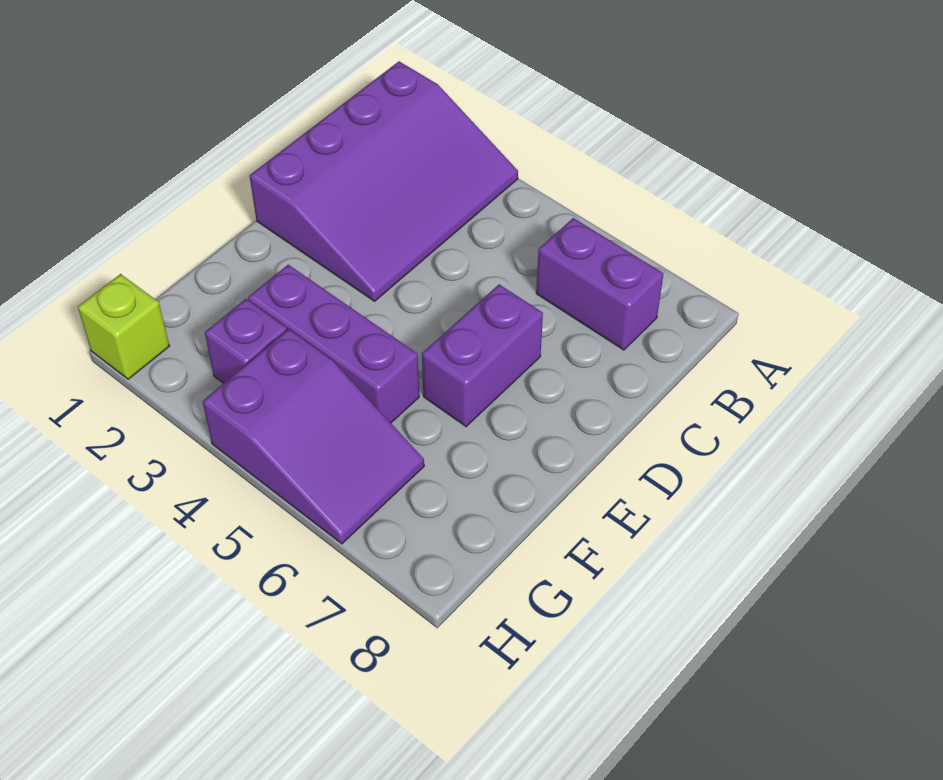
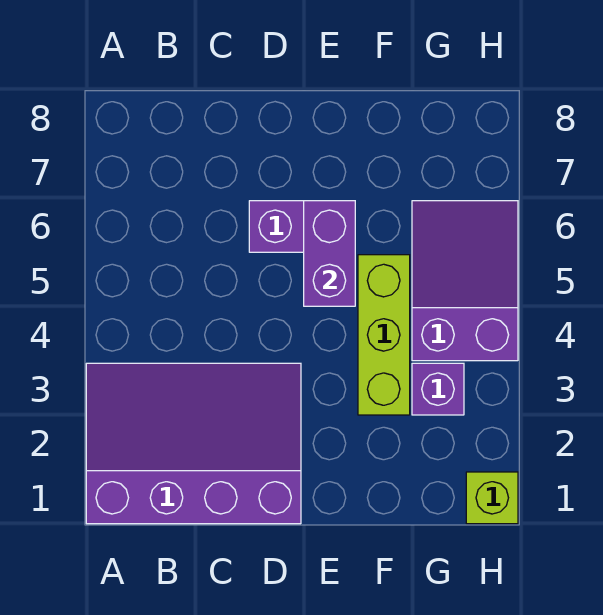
purple 1x2 brick [536,218,663,350] -> purple 1x2 brick moved to [304,201,355,306]
purple 1x3 brick [248,265,419,423] -> lime 1x3 brick [358,255,410,415]

